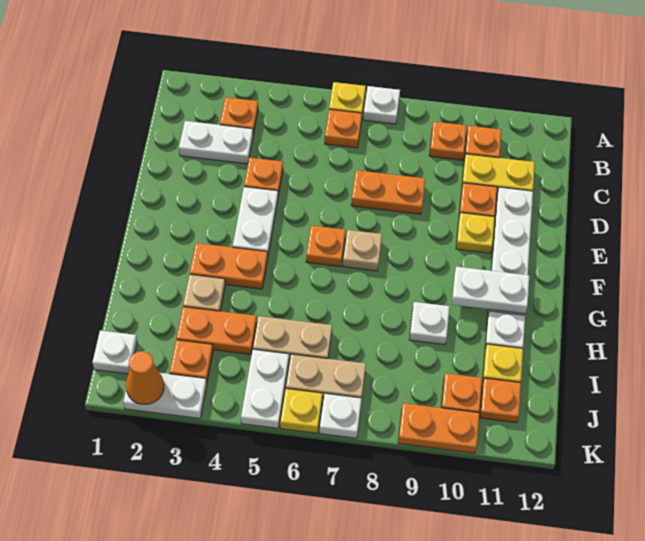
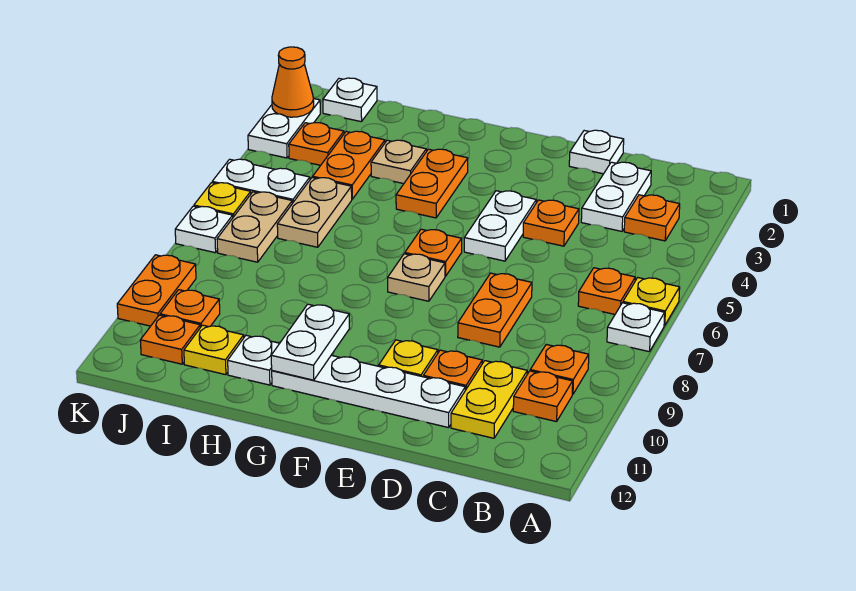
white 1x2 plate [233,187,278,254] -> white 1x2 plate turned to [464,191,536,261]
white 1x1 plate [409,302,450,345] -> white 1x1 plate moved to [569,130,624,174]

